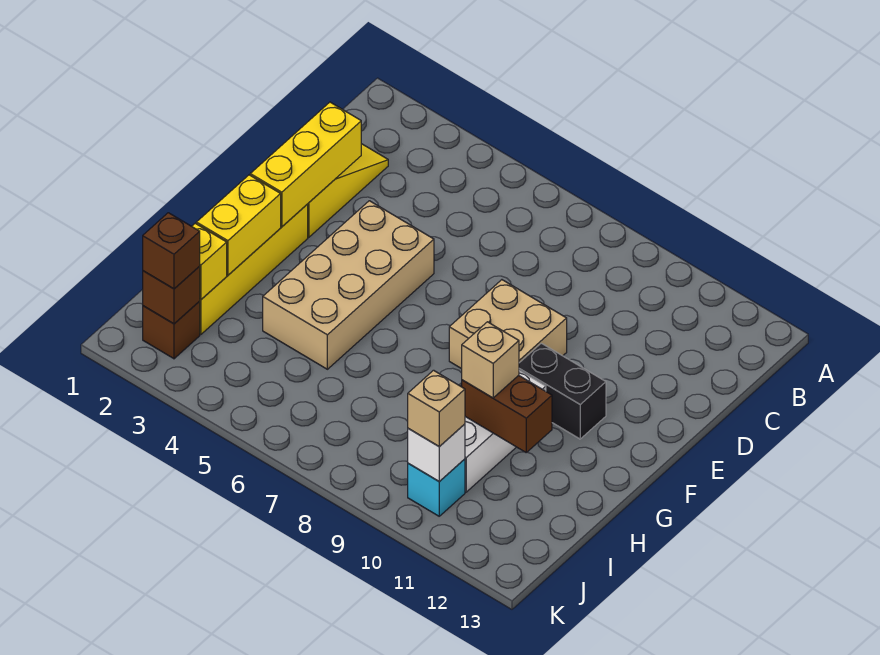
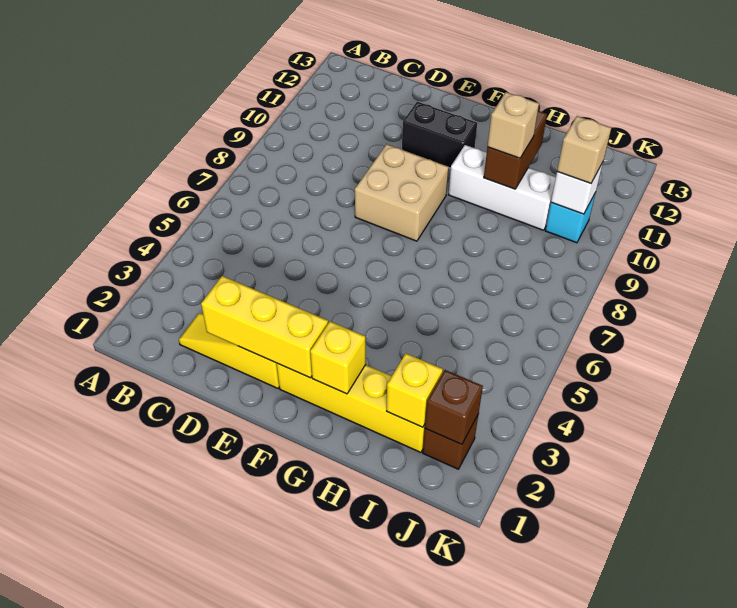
tan 2x4 brick [263,201,434,369] -> none
black 1x2 brick [519,343,606,439] -> black 1x2 brick turned to [402,102,477,168]
yellow 1x2 brick [196,175,281,275] -> yellow 1x1 brick [310,322,366,394]
brown 1x1 brick [143,213,200,289] -> none

